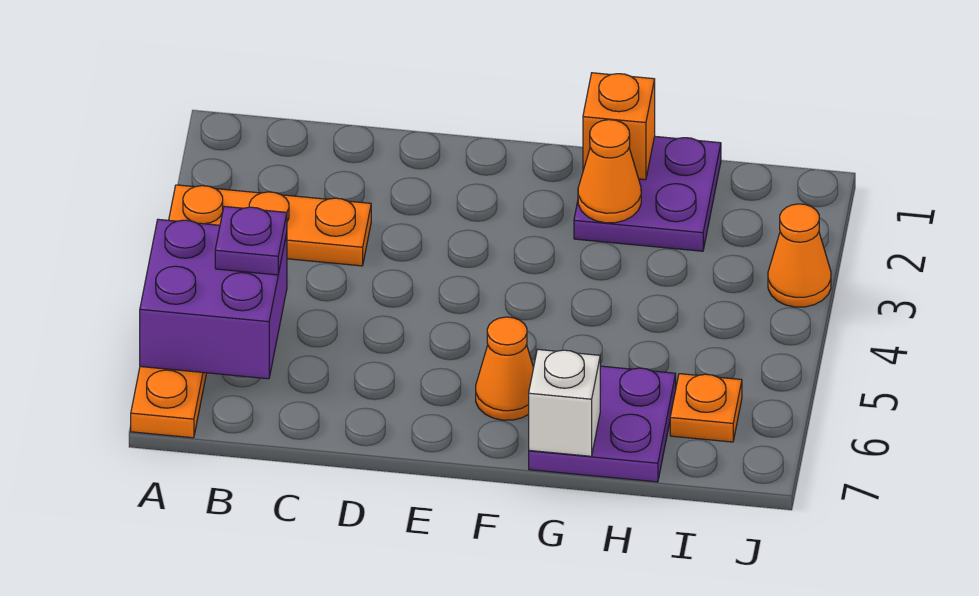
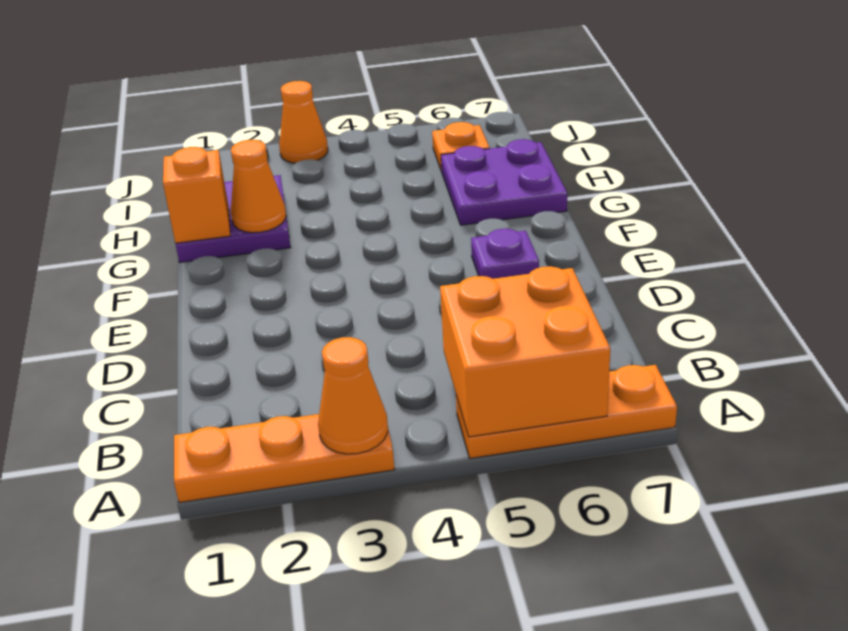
orange 1x3 plate [169,185,371,266] -> orange 1x3 plate turned to [174,414,395,503]
purple 2x2 brick [140,219,287,379] -> orange 2x2 brick [440,266,610,437]
purple 1x1 plate [215,207,287,275] -> purple 1x1 plate moved to [471,229,539,279]
orange 1x1 cone [476,317,534,420] -> orange 1x1 cone moved to [318,337,388,454]
white 1x1 brick [529,349,600,456] -> none

